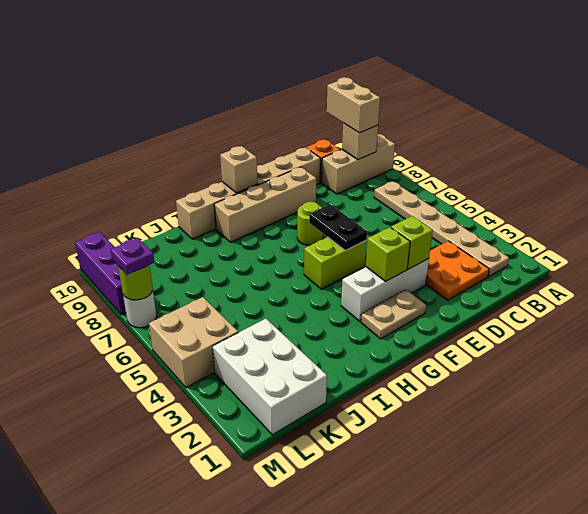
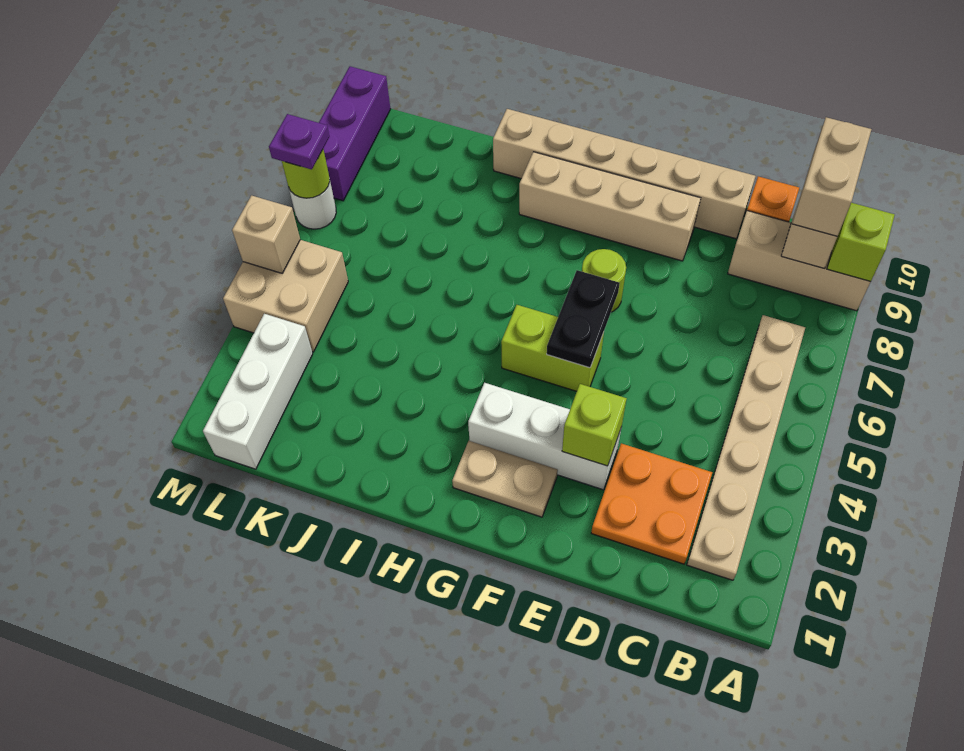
lime 1x1 brick [366,227,410,282] -> lime 1x1 brick moved to [827,203,895,282]
tan 1x1 brick [220,146,258,193] -> tan 1x1 brick moved to [232,195,300,273]
white 2x3 brick [213,319,327,435] -> white 1x3 brick [203,314,313,469]

